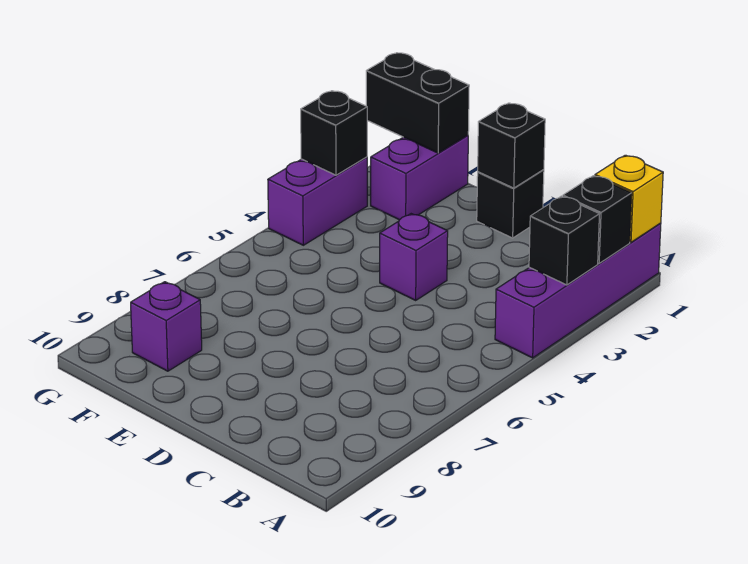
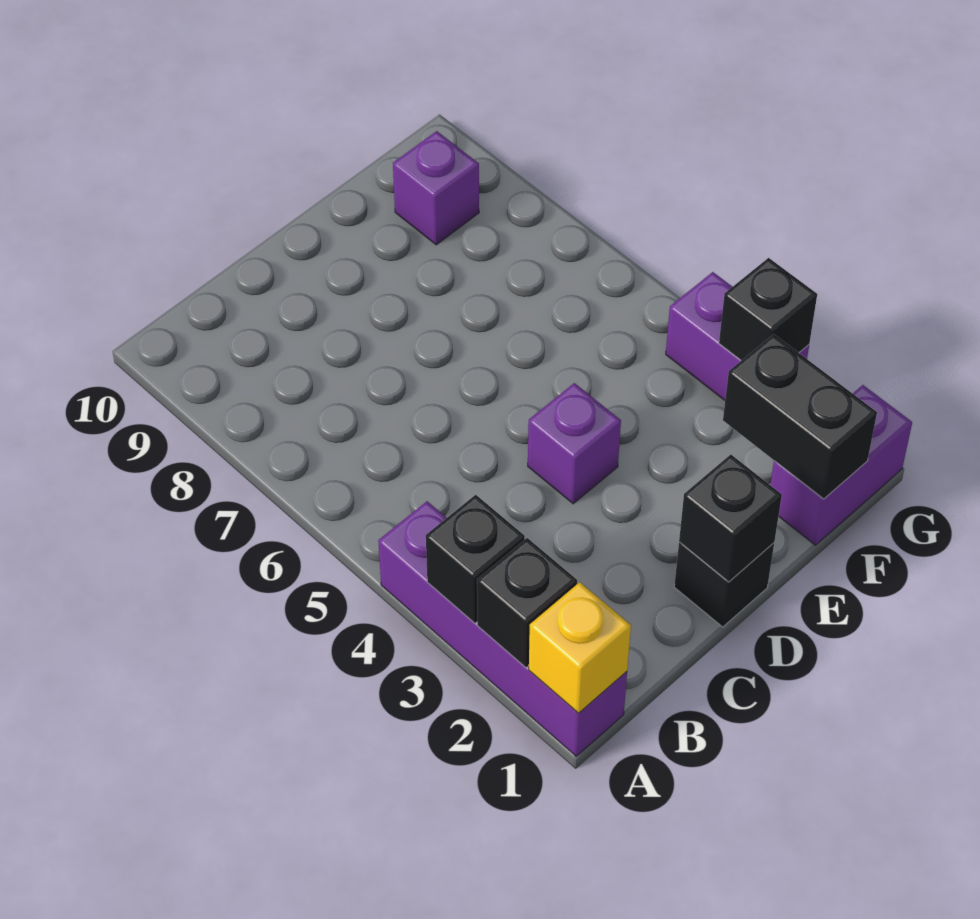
purple 1x2 brick [371,135,468,220] -> purple 1x2 brick turned to [770,385,912,545]
black 1x2 brick [366,53,469,153] -> black 1x2 brick turned to [723,334,877,499]

